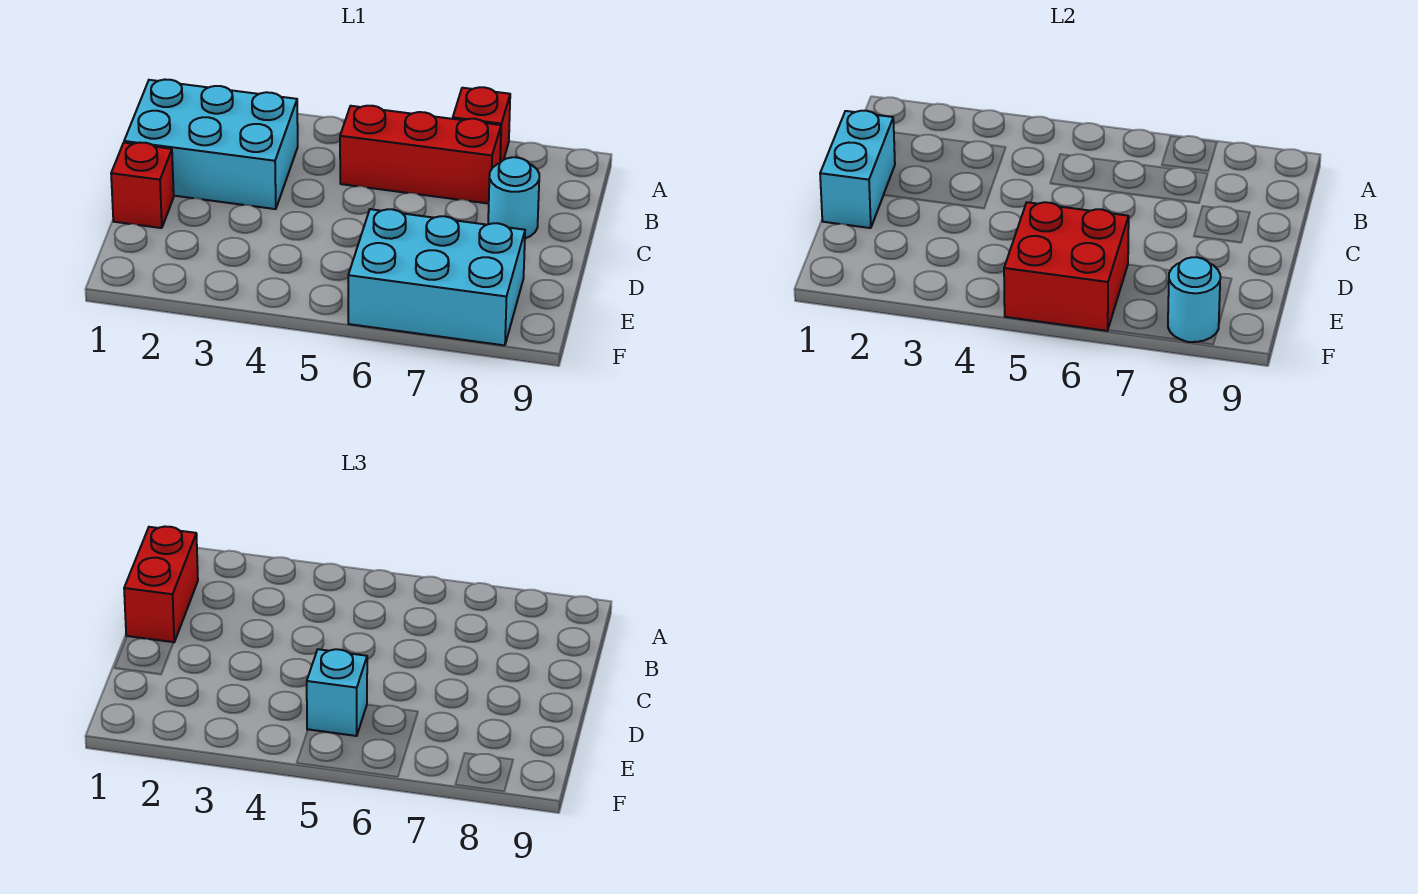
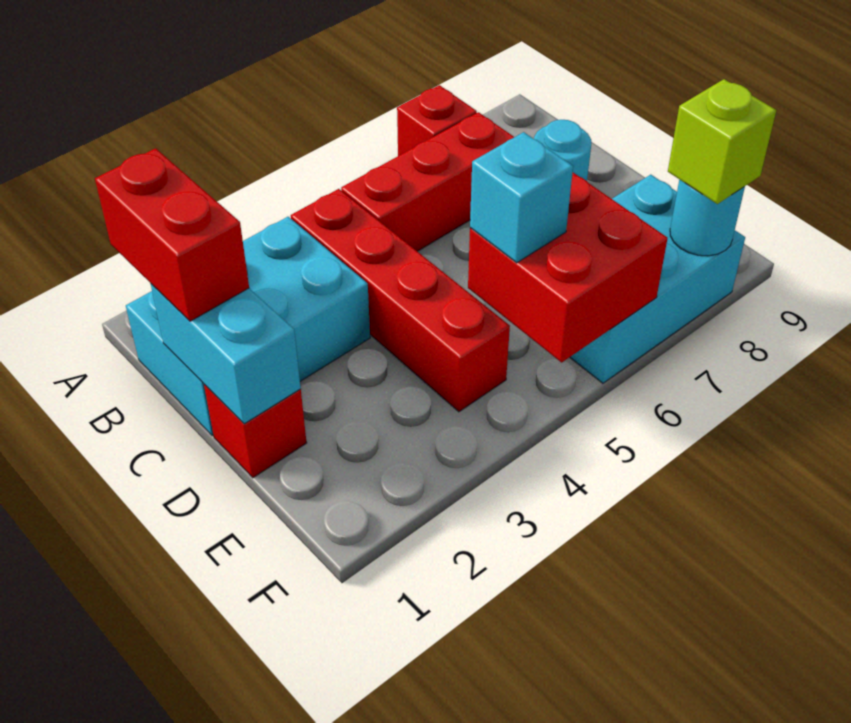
none -> red 1x4 brick [291,189,510,412]
none -> lime 1x1 brick [668,79,776,204]

